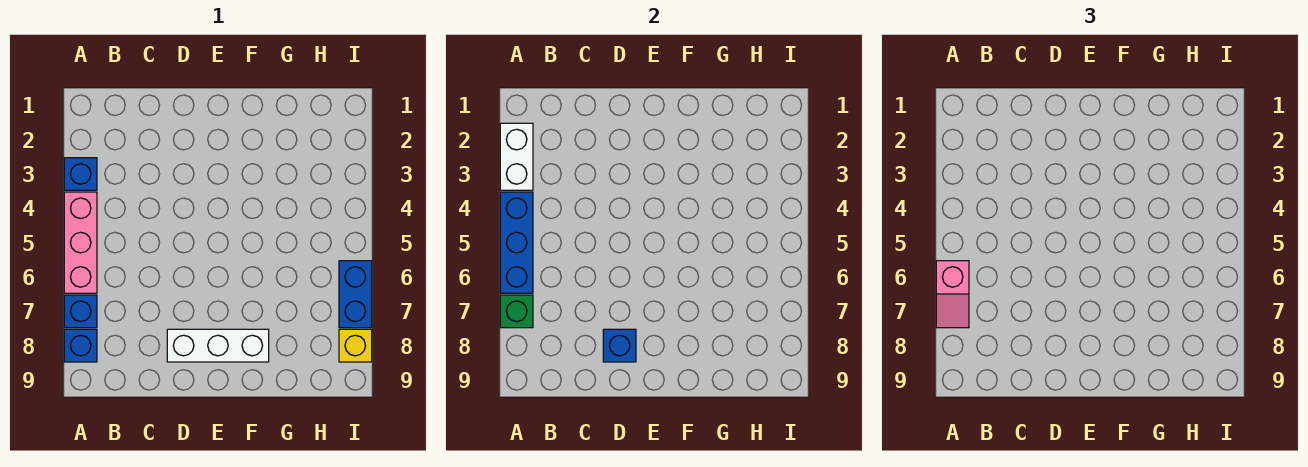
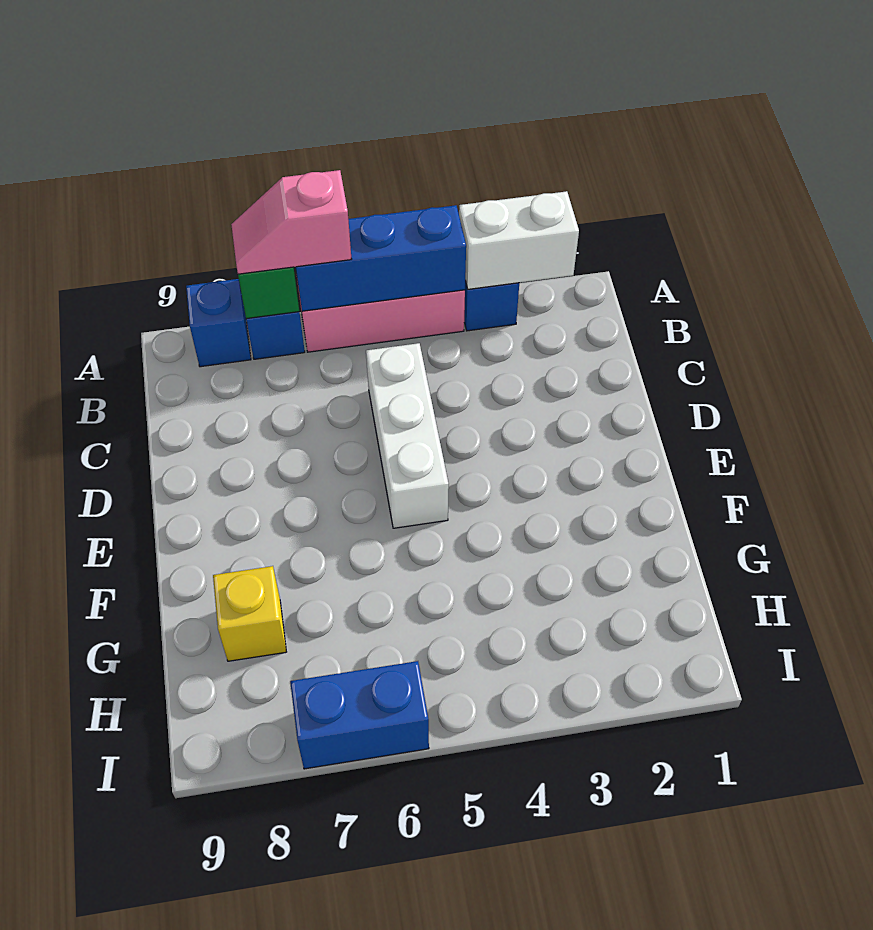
white 1x3 brick [167,329,269,362] -> white 1x3 brick moved to [366,343,449,528]
blue 1x1 brick [603,329,636,362] -> none
yellow 1x1 brick [339,329,372,362] -> yellow 1x1 brick moved to [213,566,286,661]

